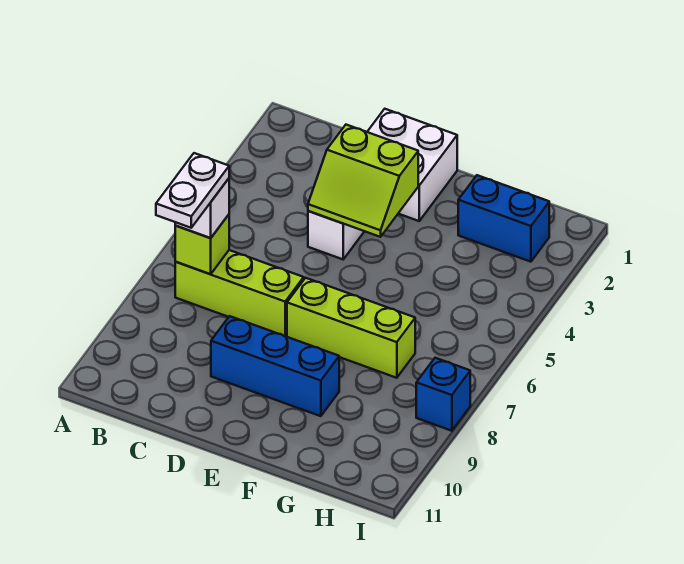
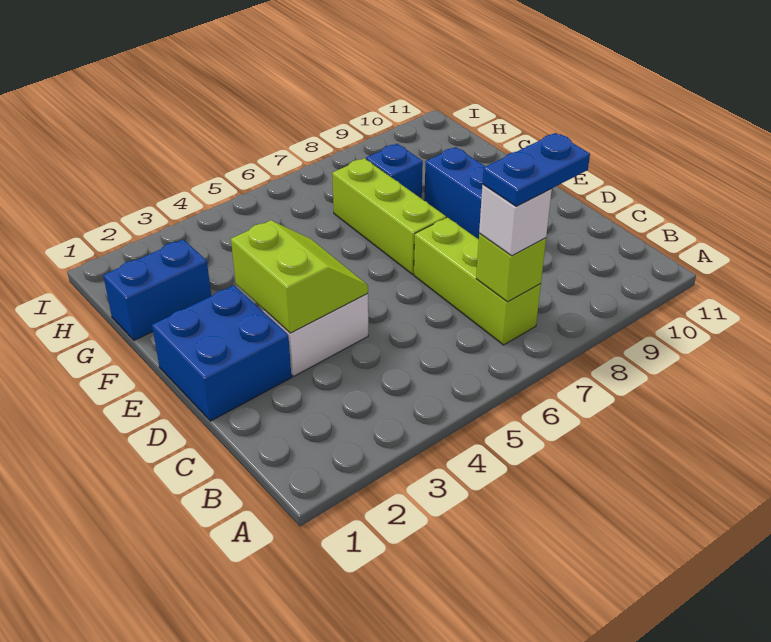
white 1x2 plate [156,153,229,228] -> blue 1x2 plate [482,133,590,206]
white 2x2 brick [367,109,457,221] -> blue 2x2 brick [152,286,292,421]
blue 1x2 brick [458,175,549,262] -> blue 1x2 brick turned to [103,239,211,340]
blue 1x1 brick [416,358,470,431] -> blue 1x1 brick moved to [366,144,423,199]

